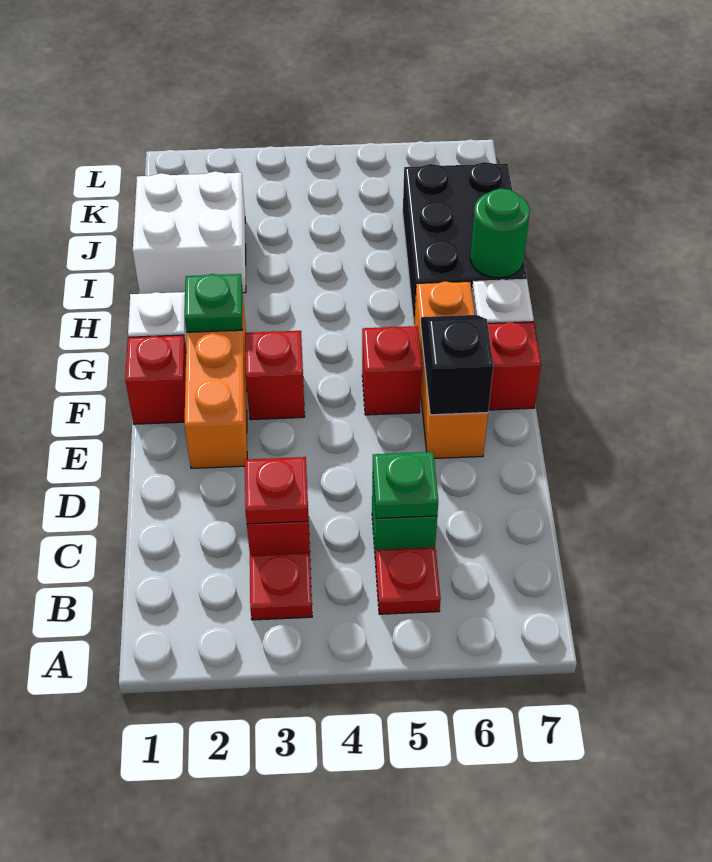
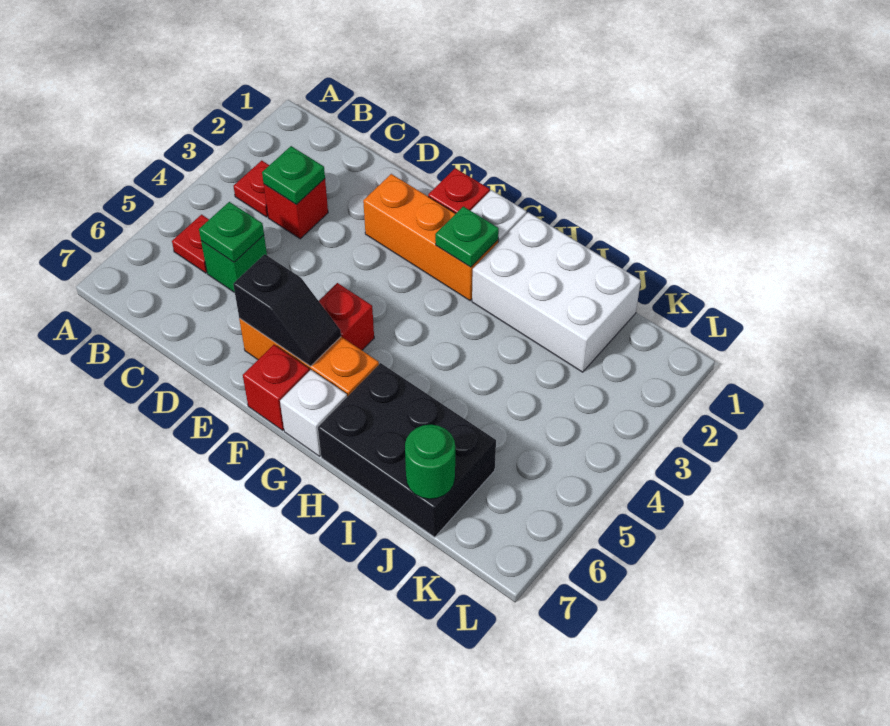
red 1x1 plate [245,457,308,524] -> green 1x1 plate [262,146,325,205]
red 1x1 brick [245,331,305,420] -> none
green 1x1 round brick [470,188,530,278] -> green 1x1 round brick moved to [405,425,455,499]
white 2x2 brick [133,171,246,294] -> white 2x3 brick [472,212,641,372]

